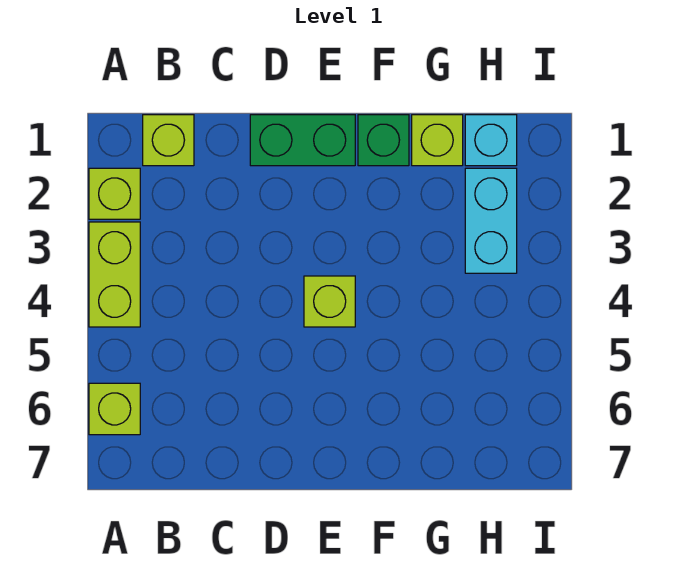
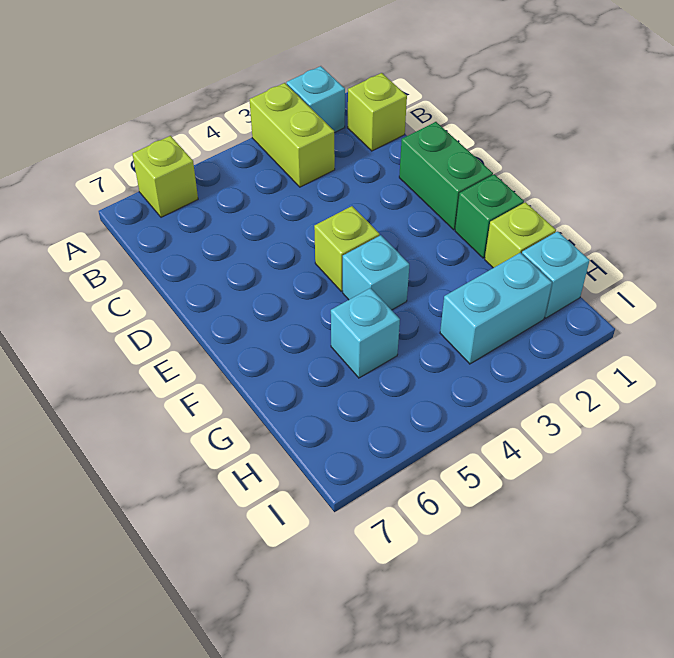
lime 1x1 brick [89,168,140,219] -> cyan 1x1 brick [287,66,345,133]
lime 1x2 brick [89,222,140,327] -> lime 1x2 brick turned to [250,83,335,187]
none -> cyan 1x1 brick [343,235,409,310]
none -> cyan 1x1 brick [331,288,400,378]

